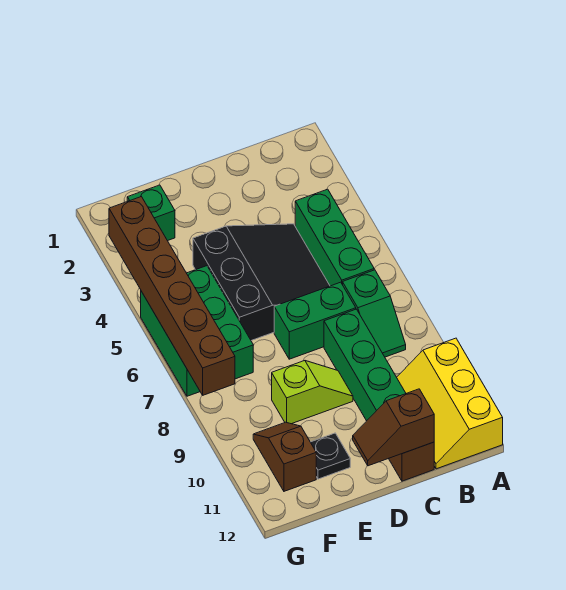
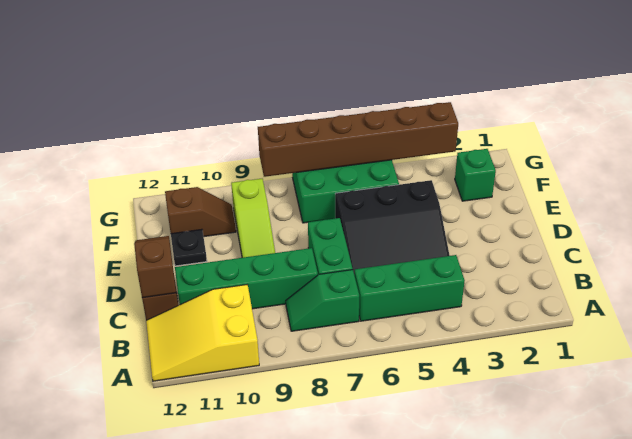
yellow 2x3 slope [397,338,503,469] -> yellow 2x3 slope turned to [146,285,259,381]
lime 1x2 slope [272,361,353,424] -> lime 1x3 slope [231,179,275,258]

